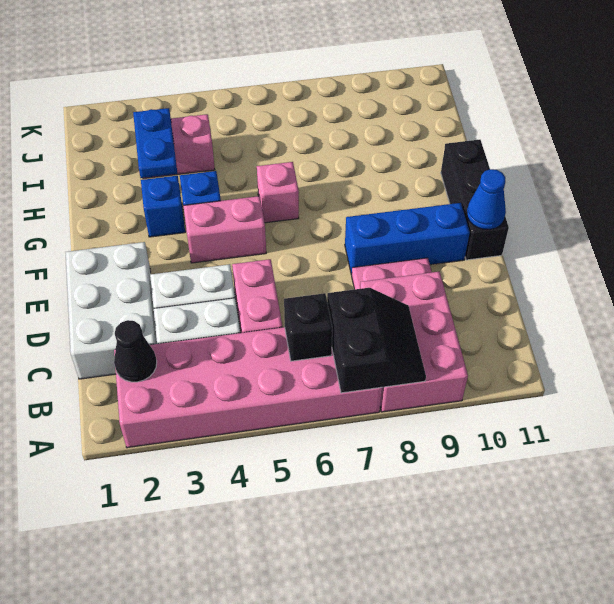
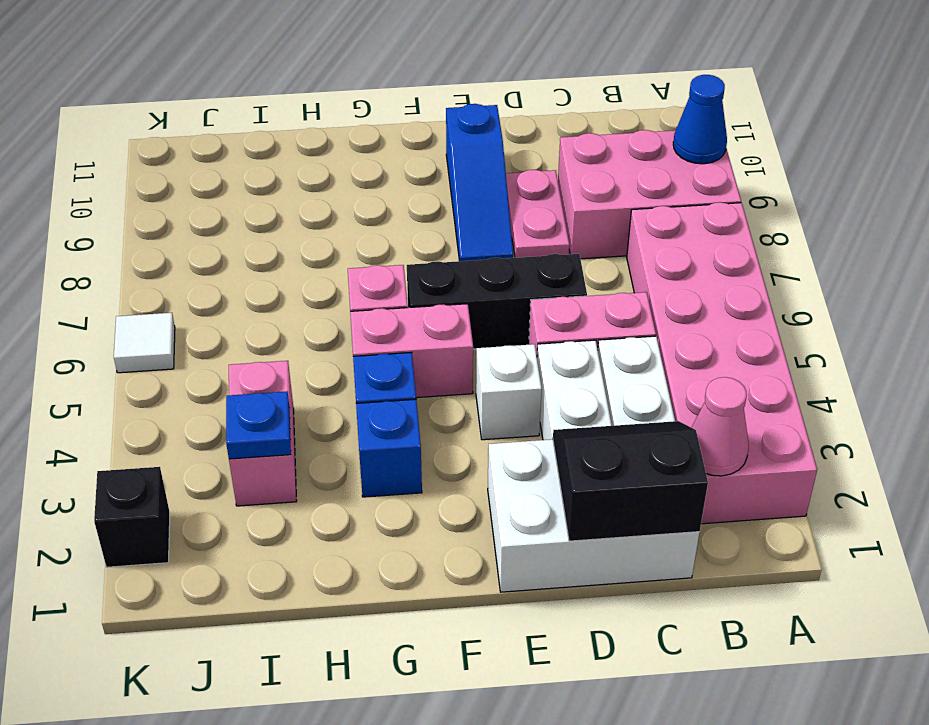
black 2x2 slope [327,288,426,393] -> black 2x2 slope moved to [553,421,708,541]
black 1x1 cone [114,320,157,382] -> pink 1x1 cone [691,377,749,476]
black 1x1 brick [284,293,332,361] -> black 1x1 brick moved to [94,467,170,567]
none -> white 1x1 brick [476,344,542,440]
blue 1x3 brick [345,203,470,275] -> blue 1x3 slope [446,104,513,261]
black 1x3 brick [441,140,509,260] -> black 1x3 brick moved to [407,254,587,349]
blue 1x1 cone [467,169,506,229] -> blue 1x1 cone moved to [673,75,727,164]
pink 1x2 brick [183,196,266,263] -> pink 1x2 brick turned to [350,304,473,398]
blue 1x2 plate [133,108,177,178] -> blue 1x1 plate [226,392,291,459]
none -> white 1x1 tile [114,313,175,373]

